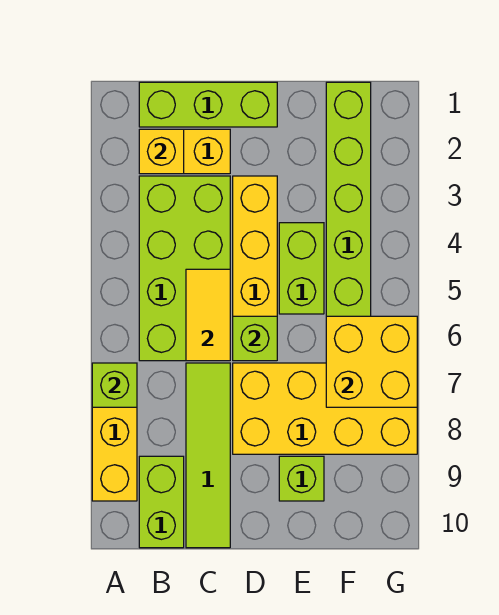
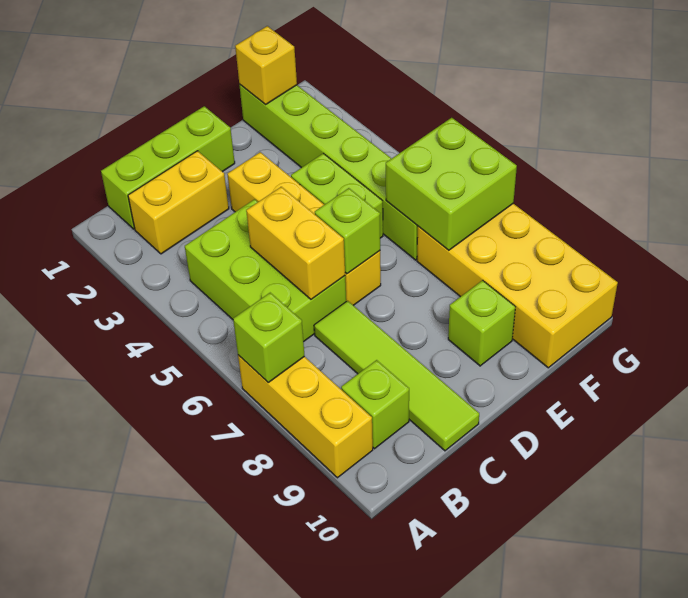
yellow 1x1 brick [139,129,184,174] -> yellow 1x1 brick moved to [235,26,297,105]
lime 2x4 brick [139,176,230,361] -> lime 2x3 brick [185,199,346,342]
lime 1x2 brick [139,456,184,548] -> lime 1x1 brick [341,360,409,449]
yellow 1x2 tile [186,269,230,361] -> yellow 1x2 brick [246,187,345,299]
yellow 2x4 brick [233,363,417,454] -> yellow 2x4 brick turned to [417,204,618,368]
yellow 2x2 brick [326,316,417,407] -> lime 2x2 brick [386,118,517,250]

